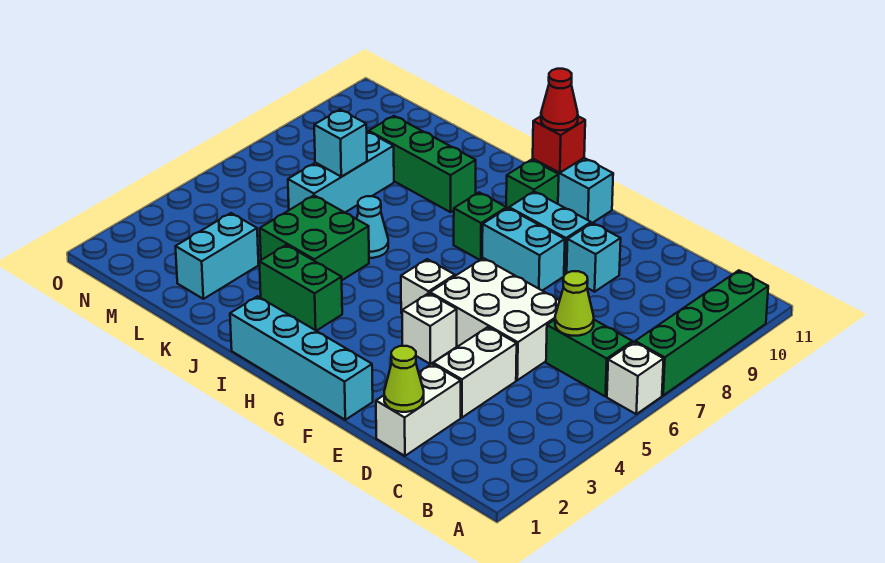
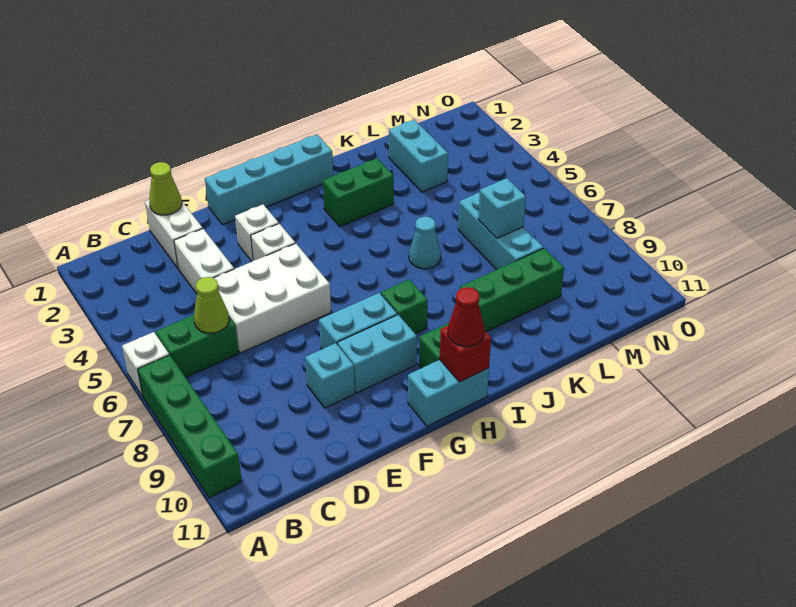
white 1x1 brick [401,259,455,313] -> white 1x1 brick moved to [235,205,279,261]
green 2x2 brick [260,195,369,280] -> none

